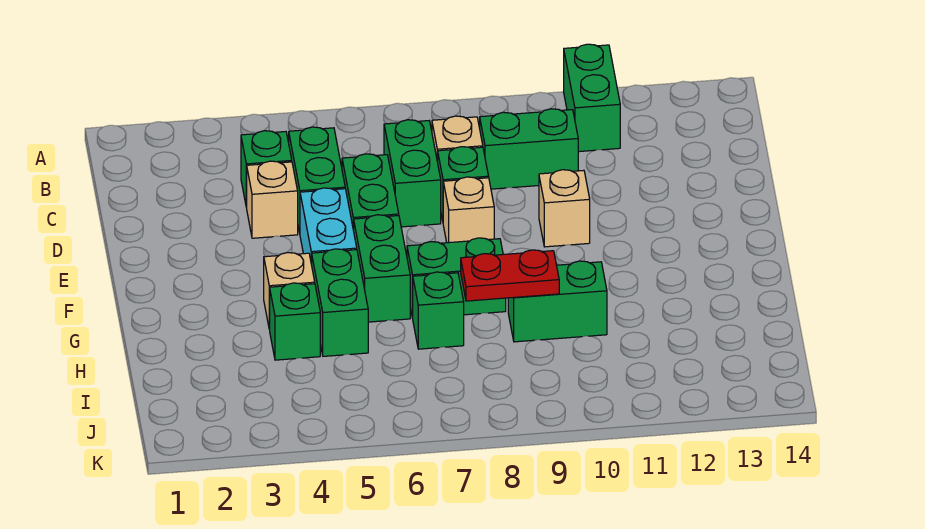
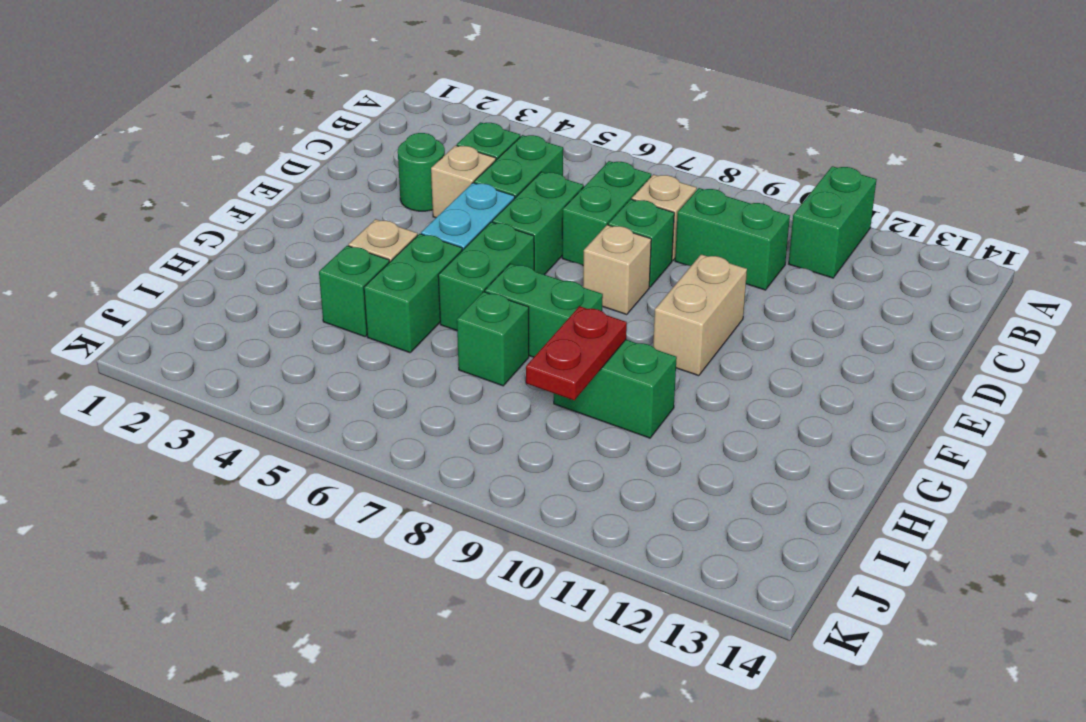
none -> green 1x1 round brick [398,133,445,211]
tan 1x1 brick [539,170,590,247] -> tan 1x2 brick [653,254,747,376]
red 1x2 plate [461,250,559,301] -> red 1x2 plate turned to [526,306,627,400]

